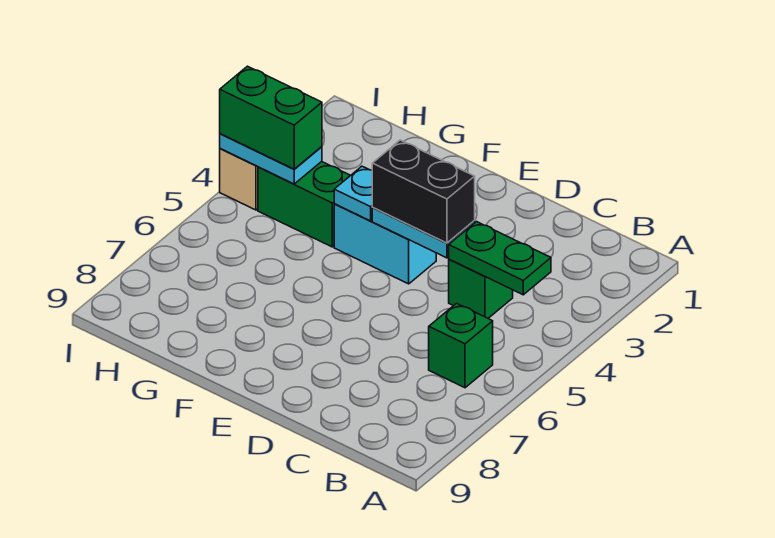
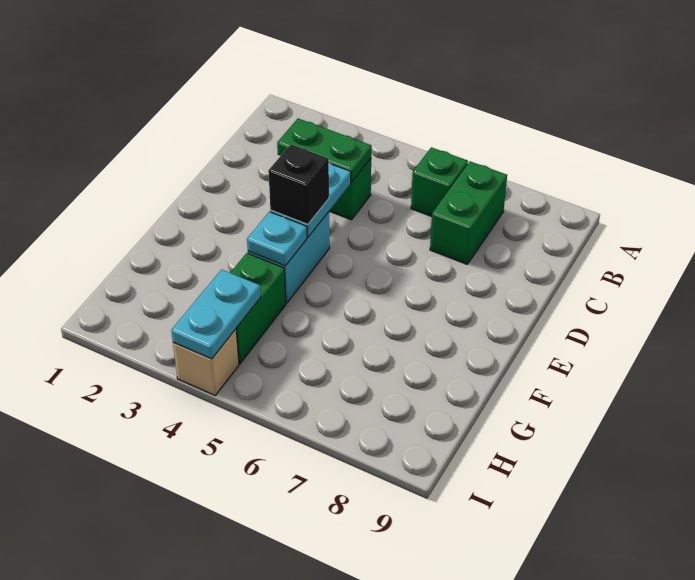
green 1x2 plate [449,222,551,295] -> green 1x2 plate turned to [277,119,371,183]
black 1x2 brick [372,140,475,243] -> black 1x1 brick [268,144,329,224]
green 1x2 brick [220,66,322,169] -> green 1x2 brick moved to [430,161,507,264]

